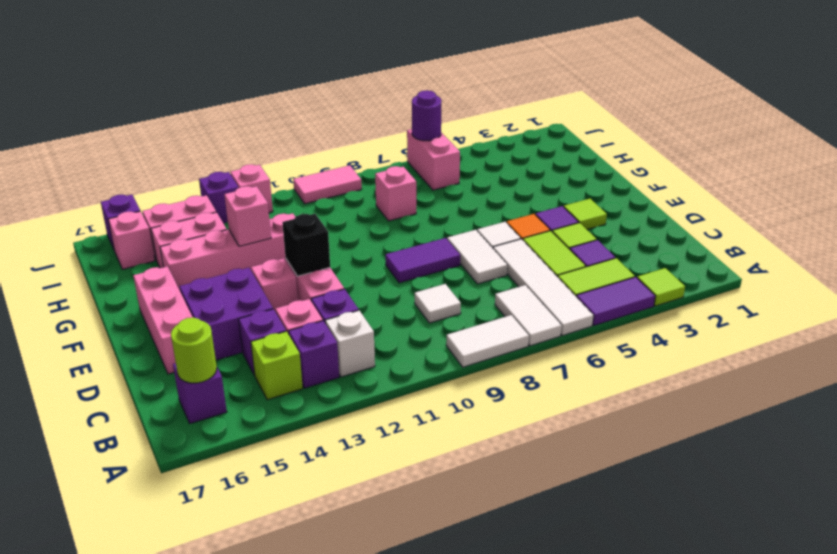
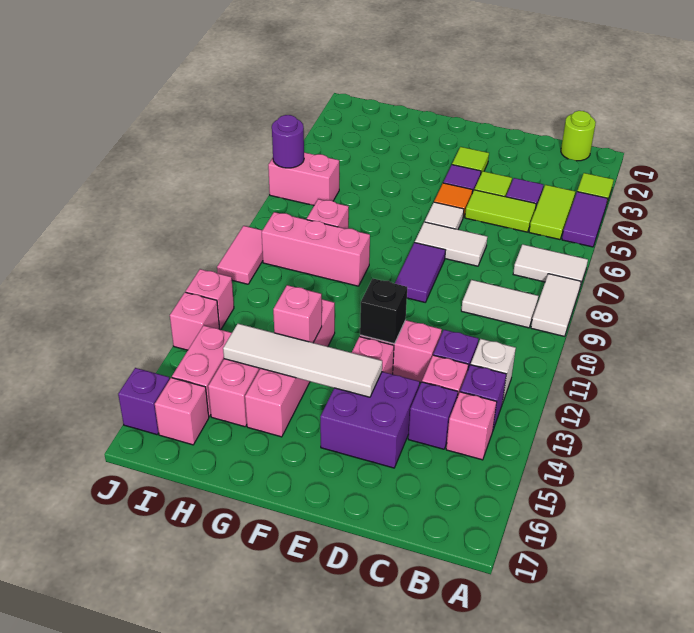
white 1x4 tile [493,239,594,336] -> white 1x4 tile moved to [223,324,382,397]
lime 1x1 brick [251,331,303,400] -> pink 1x1 brick [446,392,497,460]
purple 1x1 brick [173,363,227,424] -> none
lime 1x1 round brick [171,318,217,383] -> lime 1x1 round brick moved to [561,111,596,161]
white 1x1 tile [415,284,461,323] -> white 1x2 tile [461,280,538,328]
pink 1x3 brick [133,266,193,374] -> pink 1x3 brick moved to [262,212,370,286]
purple 1x1 brick [199,172,239,224] -> pink 1x1 brick [170,292,219,350]

